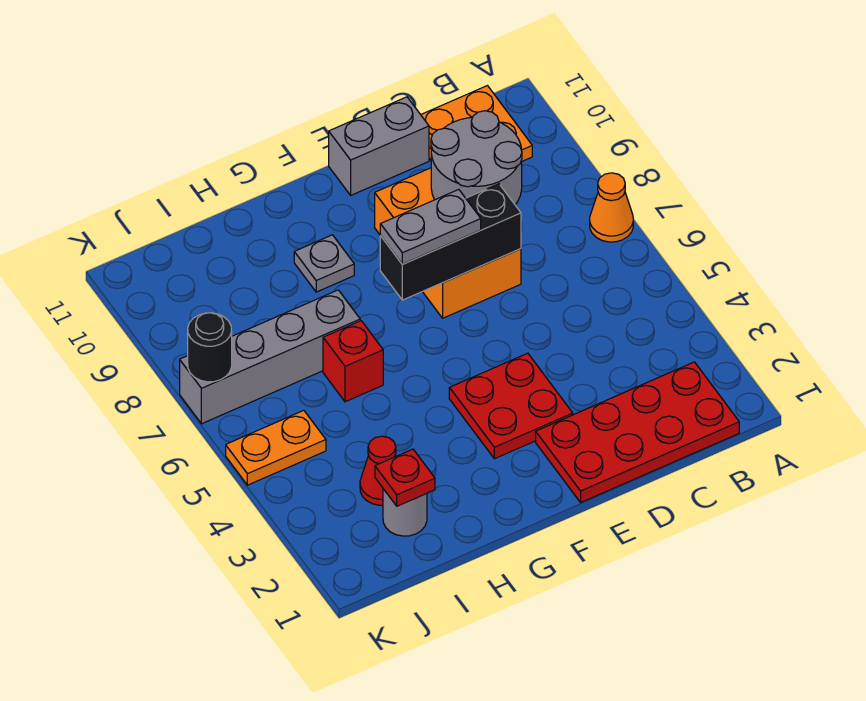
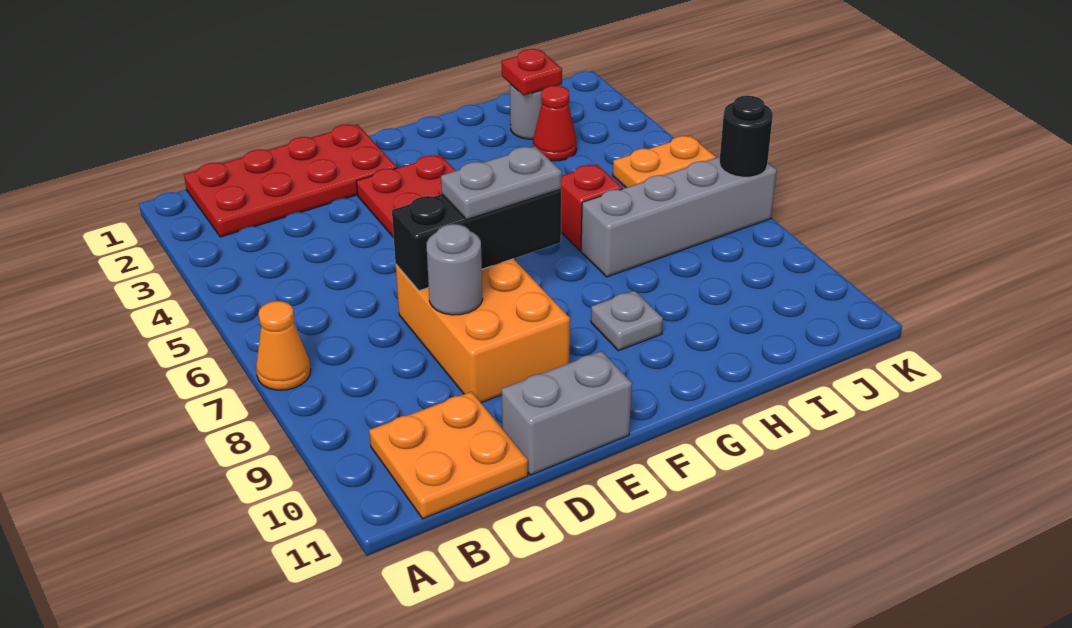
grey 2x2 round brick [431,111,522,205] -> grey 1x1 round brick [427,224,483,315]

